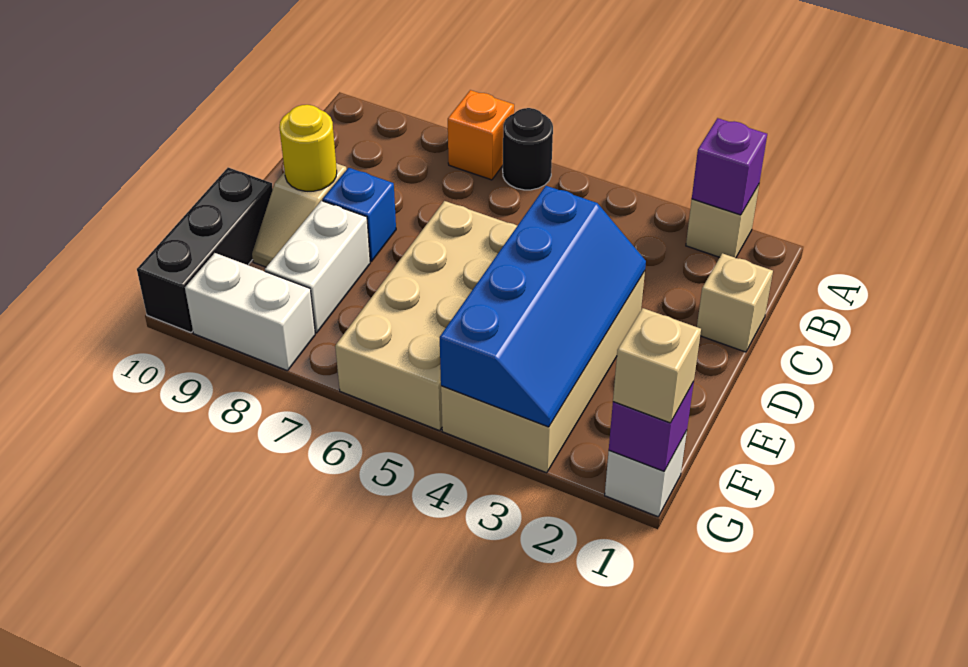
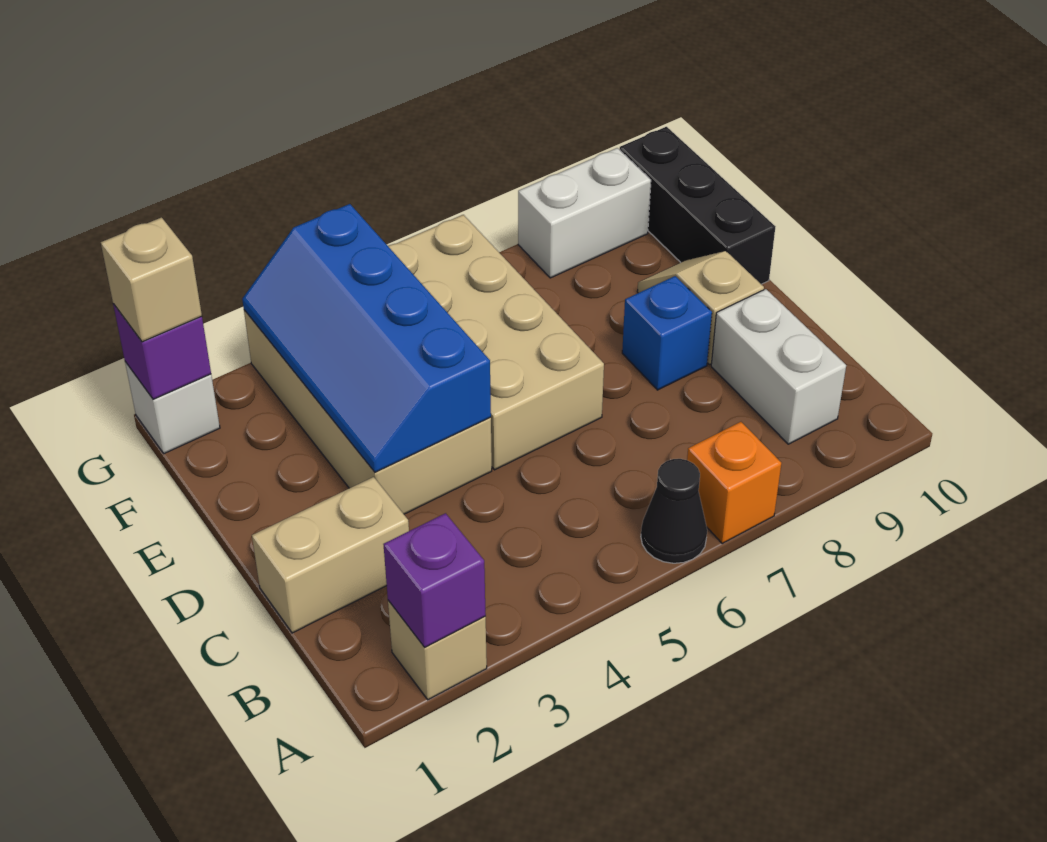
black 1x1 round brick [503,108,553,190] -> black 1x1 cone [641,459,707,563]
tan 1x1 brick [697,253,773,352] -> tan 1x2 brick [252,477,409,633]
yellow 1x1 round brick [279,105,337,191] -> none
white 1x2 brick [265,201,370,333] -> white 1x2 brick moved to [711,289,846,444]

